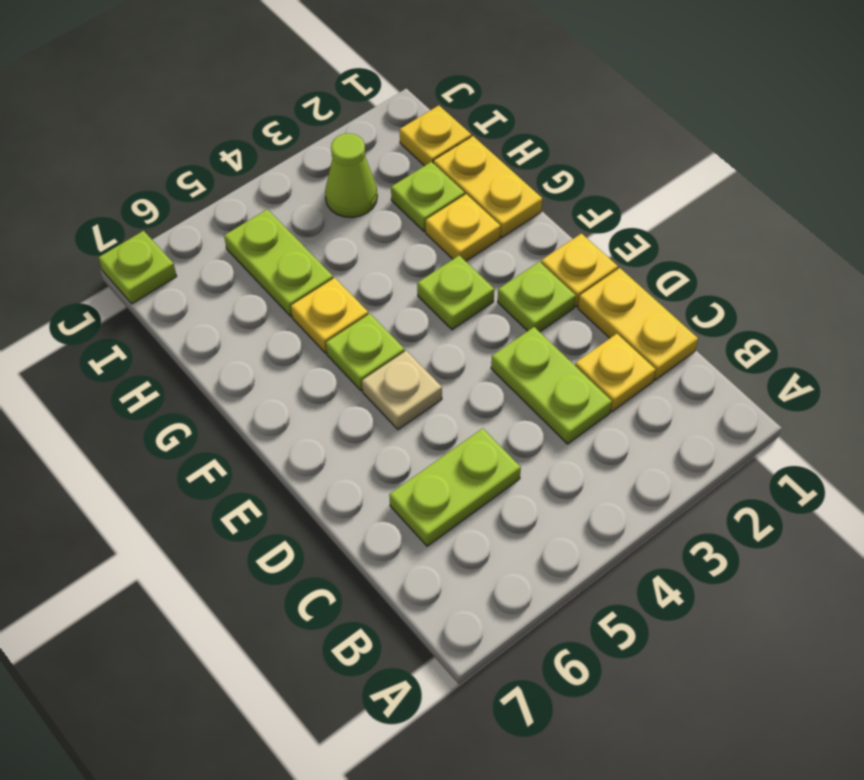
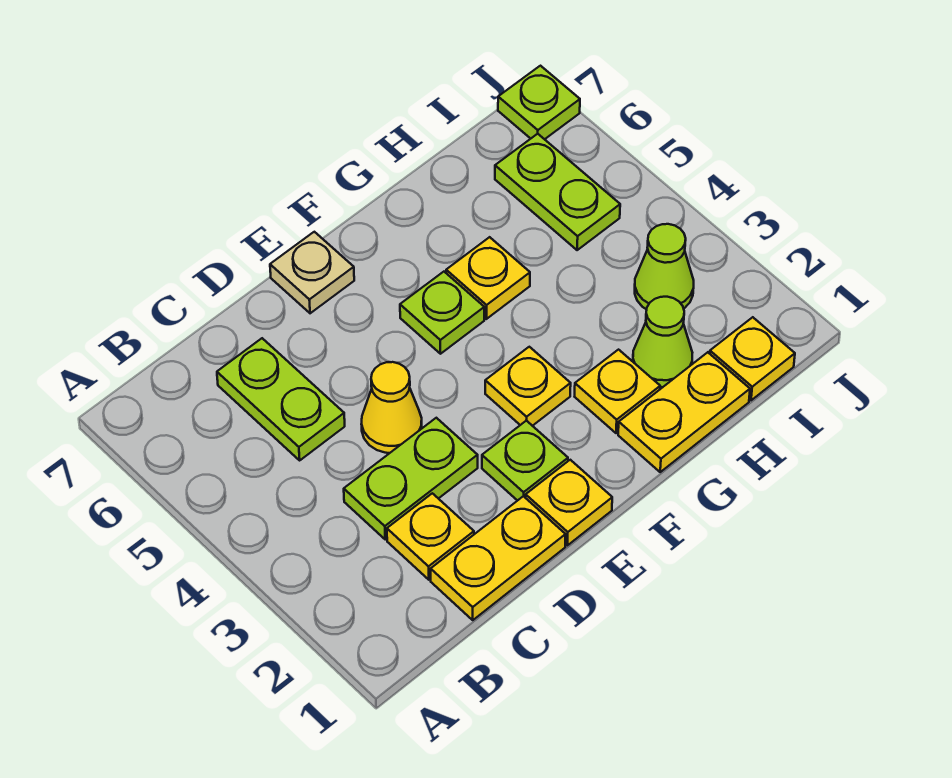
none -> yellow 1x1 cone [362,362,422,453]
tan 1x1 plate [362,351,442,429] -> tan 1x1 plate moved to [270,232,354,313]
lime 1x1 plate [417,255,494,330] -> yellow 1x1 plate [485,347,571,426]
lime 1x1 plate [391,162,465,232] -> lime 1x1 cone [633,297,692,387]
lime 1x2 plate [224,209,333,317] -> lime 1x2 plate turned to [495,134,620,250]

